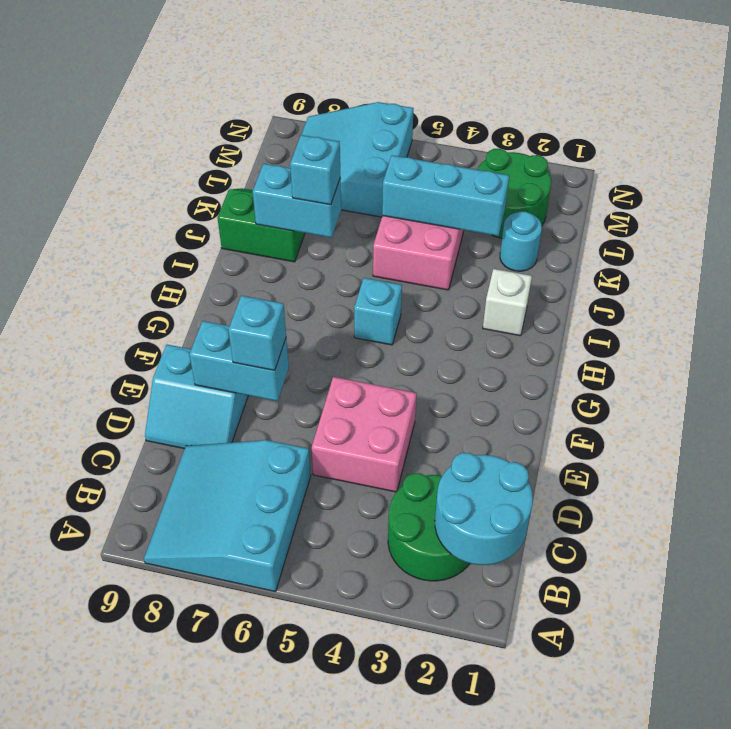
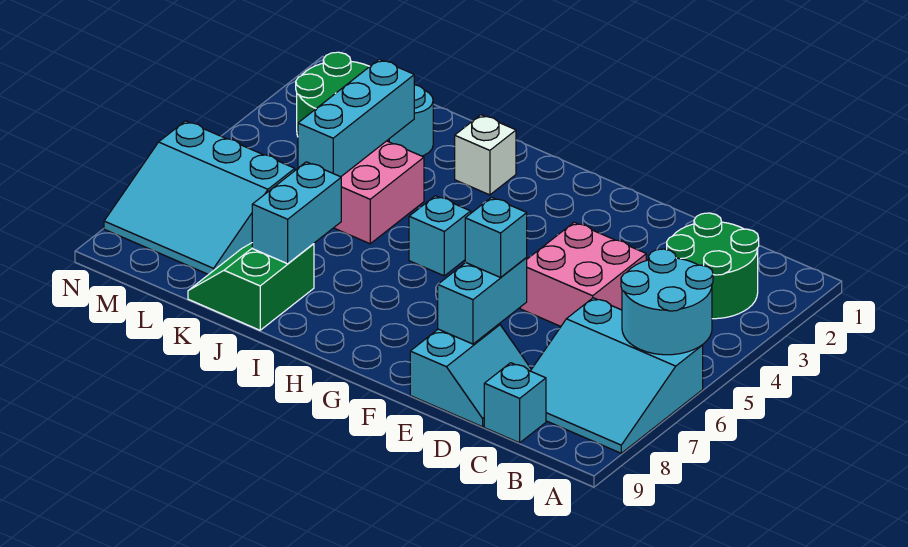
cyan 2x2 round brick [435,453,533,565] -> cyan 2x2 round brick moved to [621,249,713,355]
cyan 1x1 brick [290,135,340,205] -> cyan 1x1 brick moved to [484,363,546,443]

